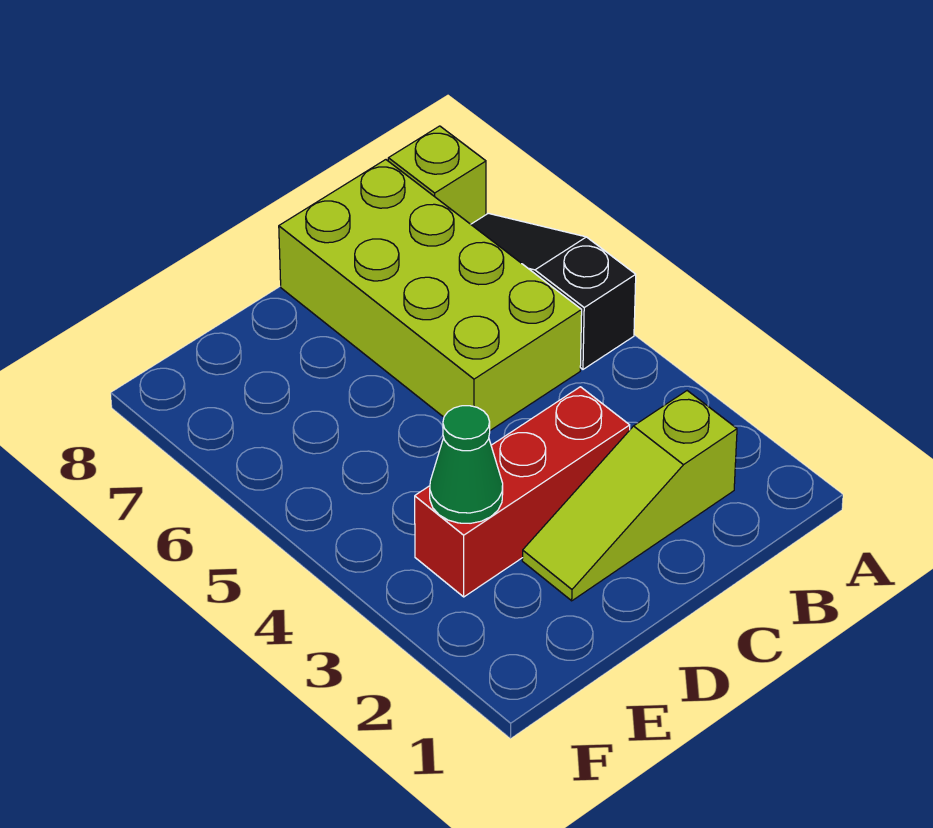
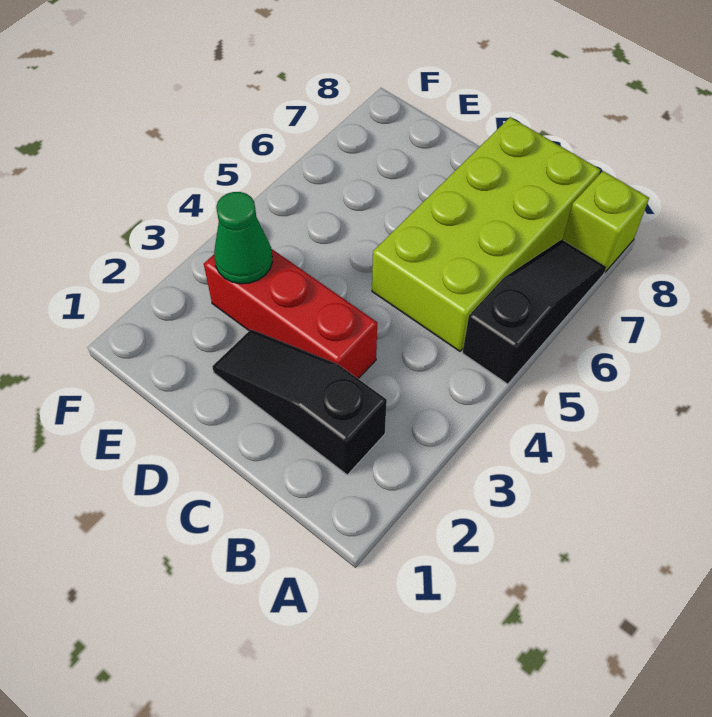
lime 1x3 slope [522,391,737,601] -> black 1x3 slope [212,330,387,475]

